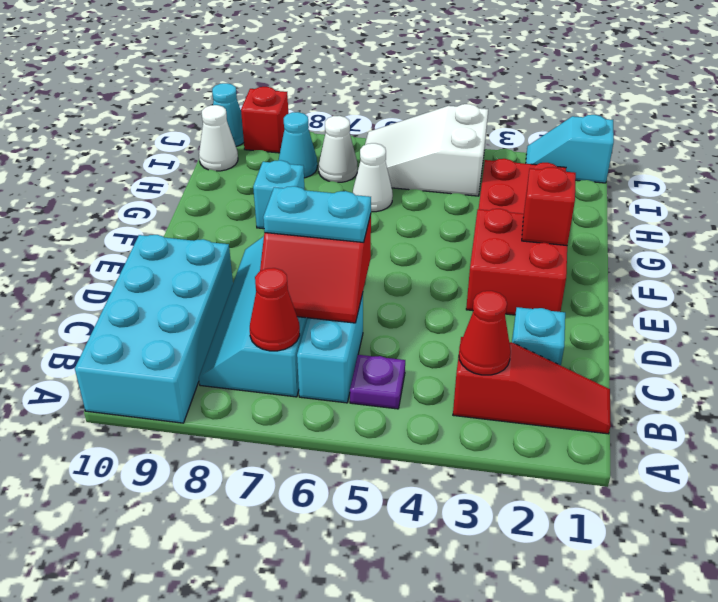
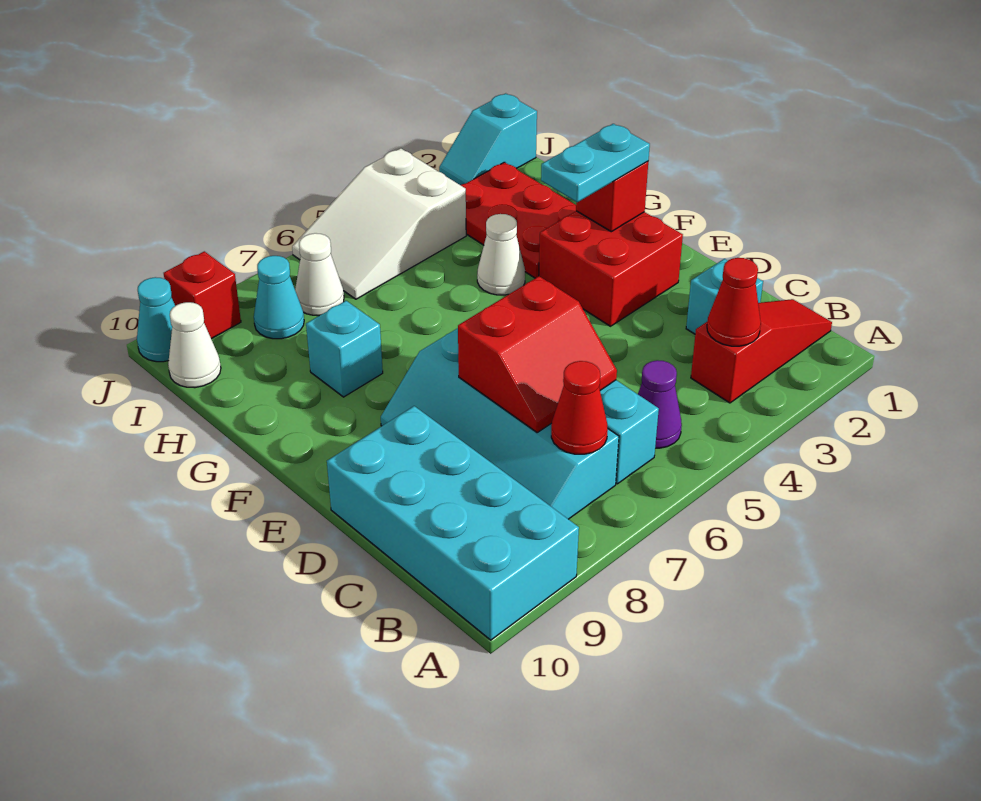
purple 1x1 plate [350,355,405,409] -> purple 1x1 cone [638,360,682,448]
cyan 1x2 plate [263,186,371,243] -> cyan 1x2 plate moved to [541,124,650,202]
white 1x1 cone [353,143,393,212] -> white 1x1 cone moved to [477,214,525,295]

